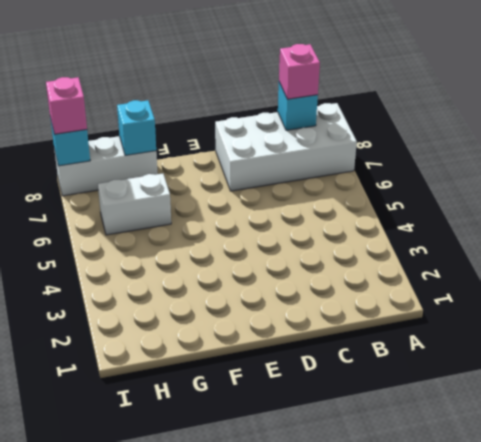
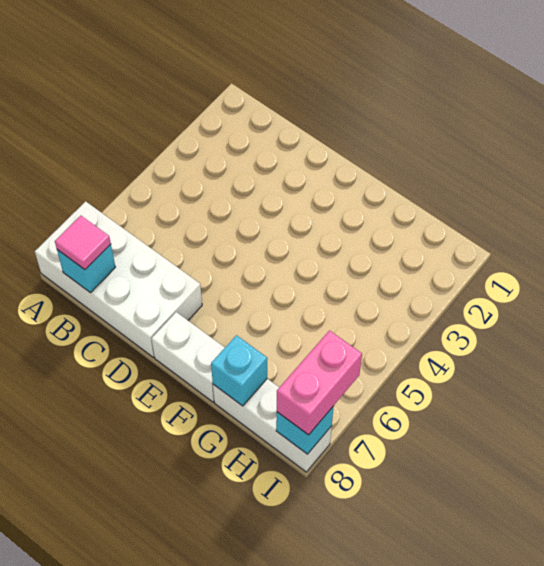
pink 1x1 brick [279,44,320,99] -> pink 1x1 tile [55,216,111,270]
white 1x2 brick [98,173,171,235] -> white 1x2 brick moved to [152,312,225,402]
pink 1x1 brick [46,77,87,134] -> pink 1x2 brick [277,331,362,435]

